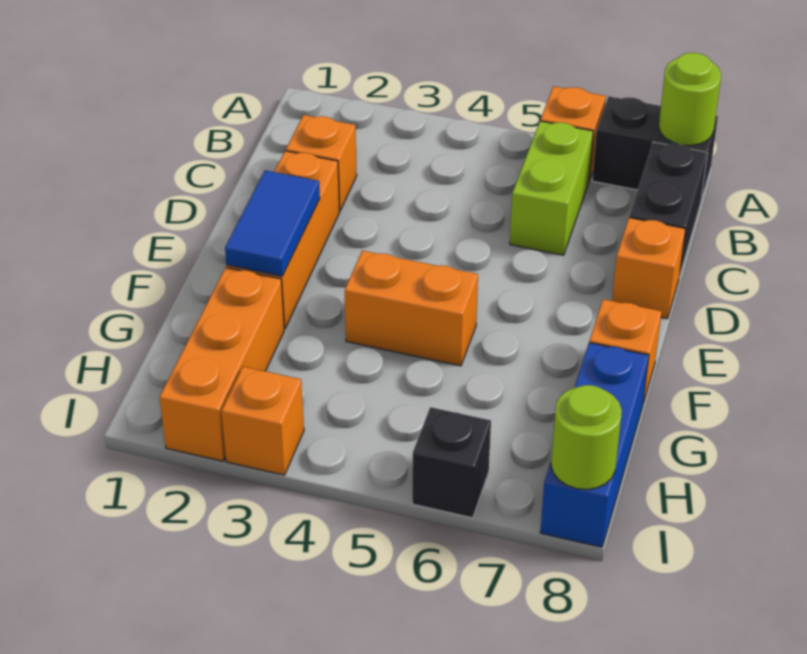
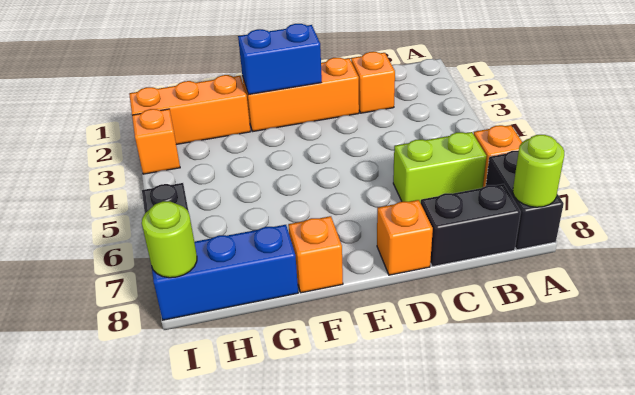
blue 1x2 tile [225,170,320,276] -> blue 1x2 brick [238,24,322,95]
orange 1x2 brick [345,251,478,366] -> none

